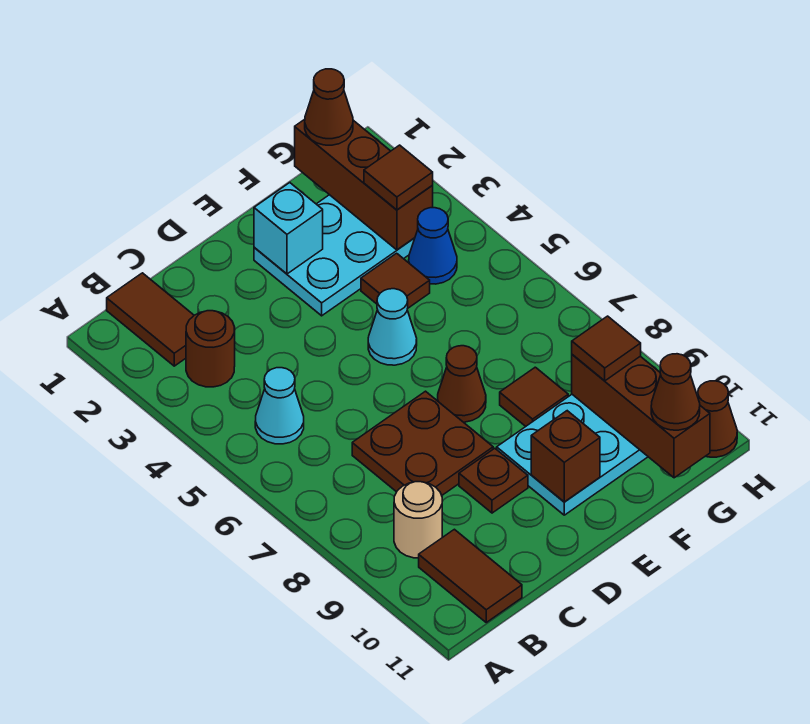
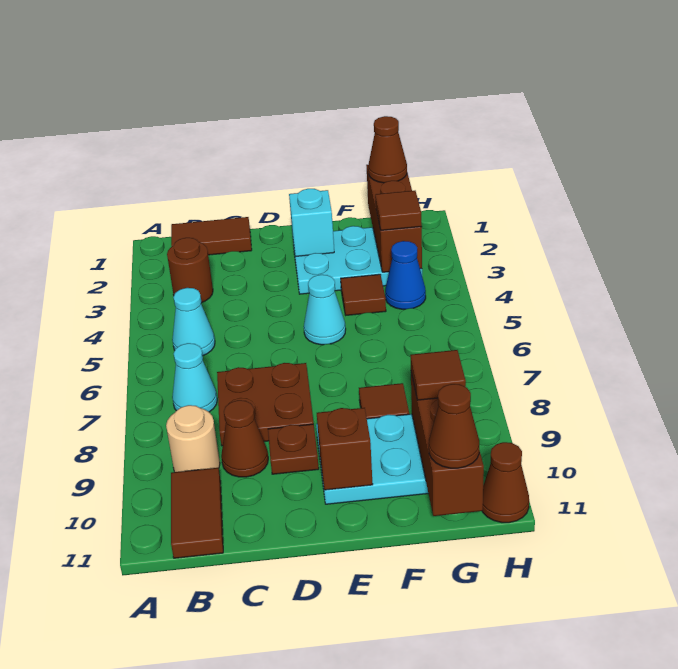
brown 1x2 tile [107,273,194,366] -> brown 1x2 tile turned to [171,217,252,255]
none -> cyan 1x1 cone [172,343,217,412]
brown 1x1 cone [438,346,486,422] -> brown 1x1 cone moved to [221,400,268,477]

